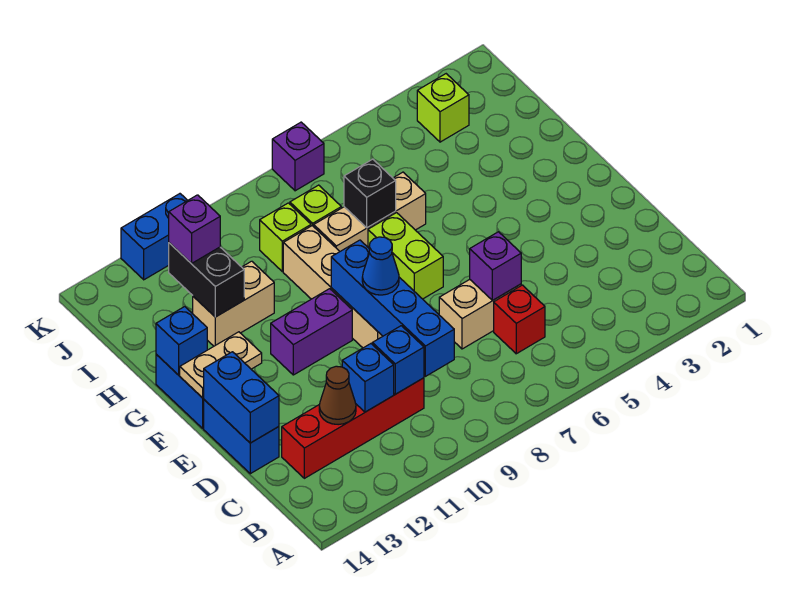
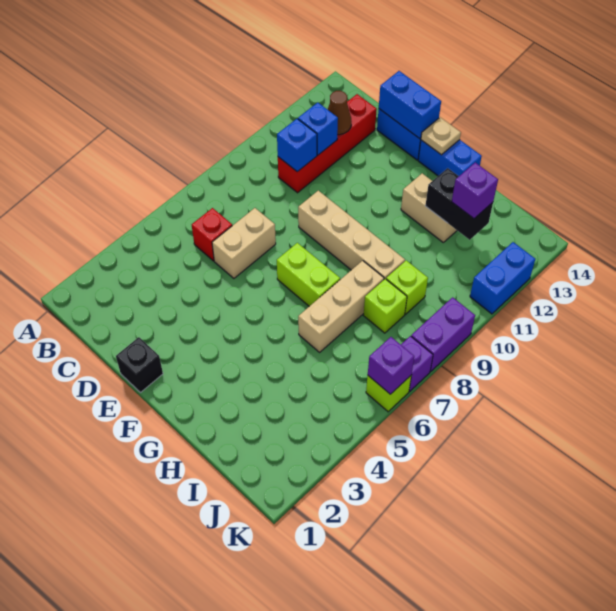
blue 1x4 brick [331,240,454,376] -> none
purple 1x1 brick [470,232,521,300] -> purple 1x1 brick moved to [368,337,414,394]
blue 1x1 cone [362,237,399,295] -> none
purple 1x2 brick [271,289,352,375] -> purple 1x2 brick moved to [411,297,475,371]
tan 1x2 plate [180,332,262,398] -> tan 1x1 plate [421,117,461,155]
blue 1x1 brick [156,307,207,375] -> none
black 1x1 brick [344,159,396,228] -> black 1x1 brick moved to [116,337,163,393]
tan 1x2 brick [193,261,274,346] -> tan 1x2 brick turned to [401,173,457,242]
lime 1x1 brick [417,74,469,142] -> lime 1x1 brick moved to [366,376,411,412]

